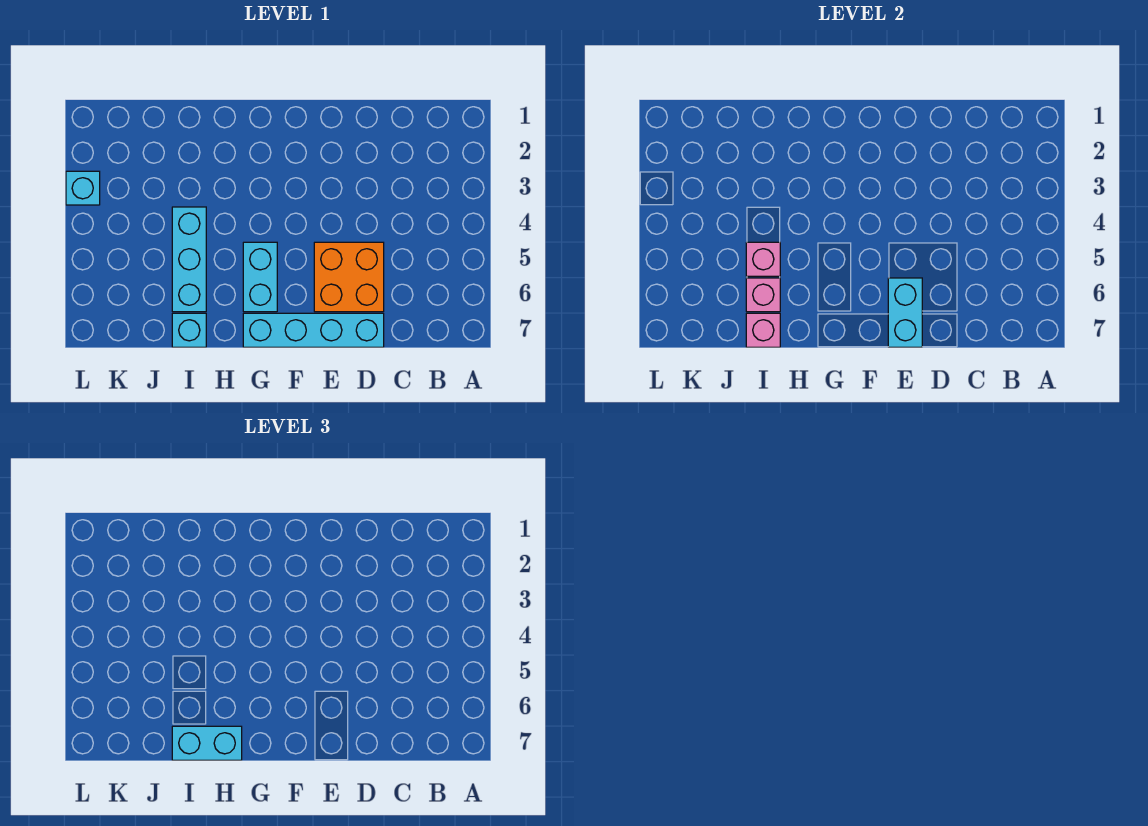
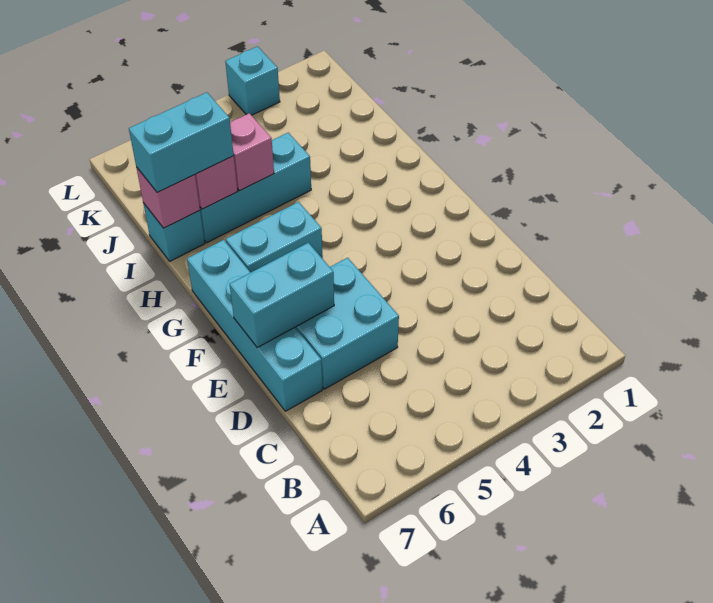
orange 2x2 brick [314,242,384,312] -> cyan 2x2 brick [295,258,399,389]
cyan 1x2 brick [172,726,242,760] -> cyan 1x2 brick turned to [129,92,234,193]

